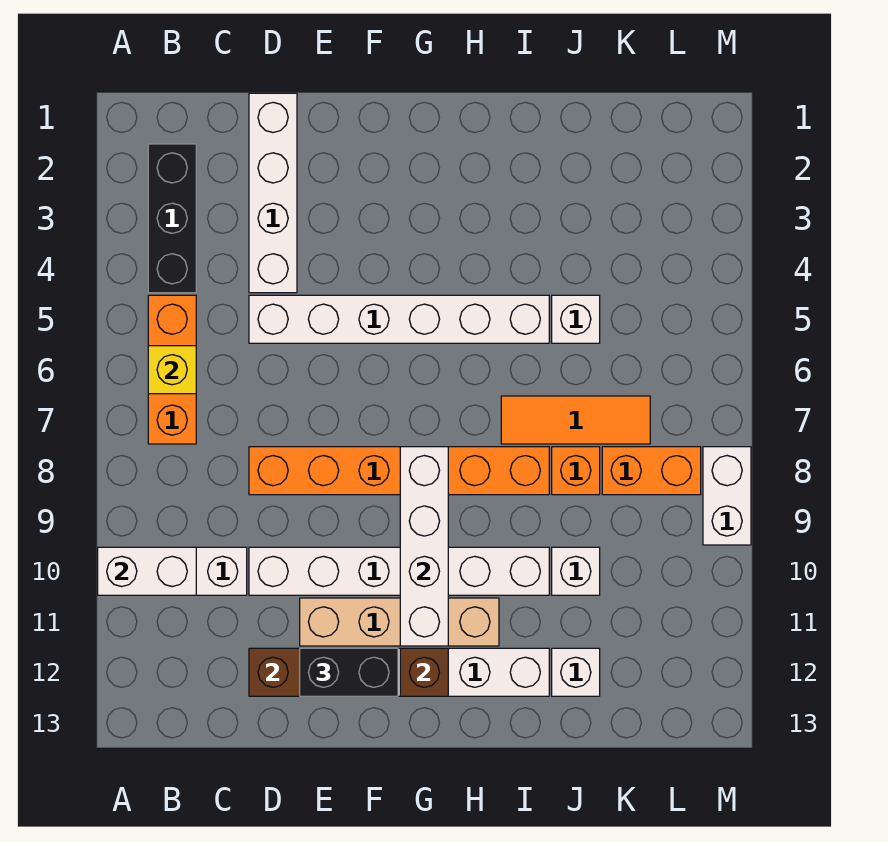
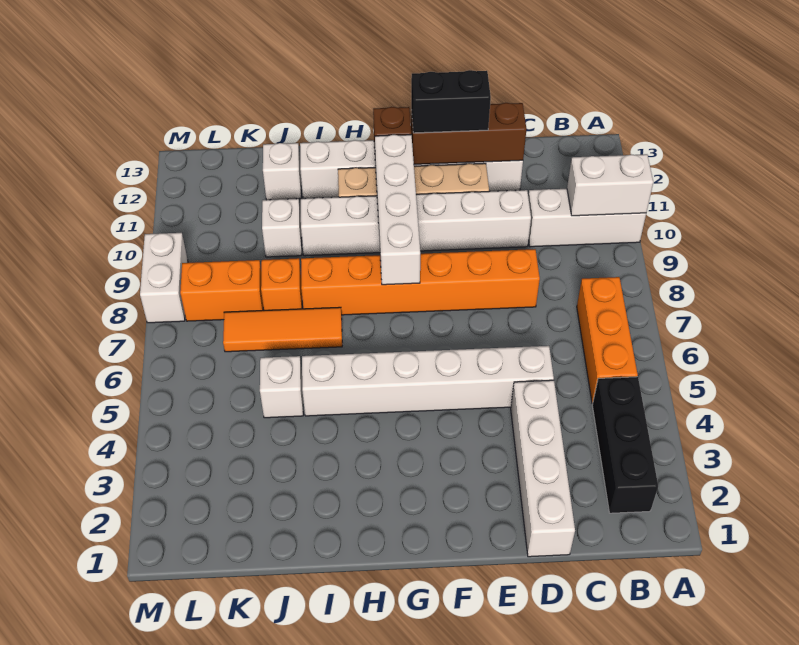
yellow 1x1 brick [148,346,196,394] -> none

